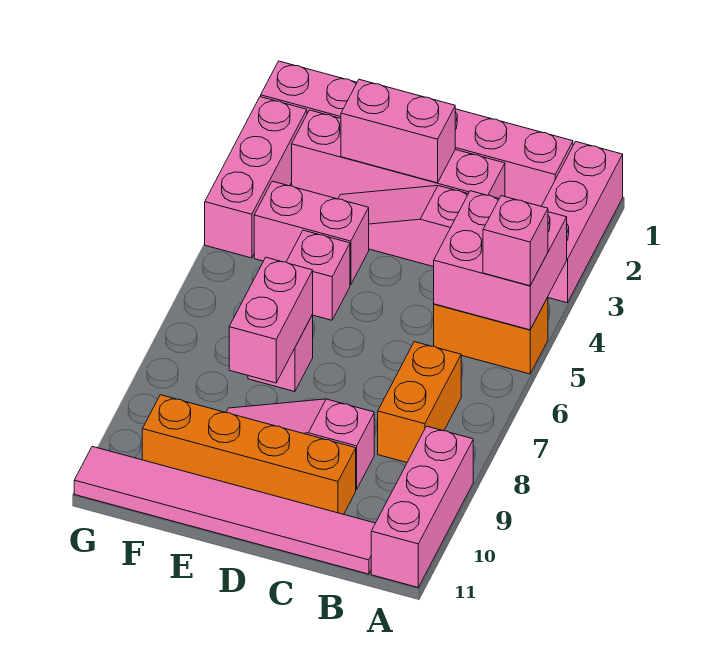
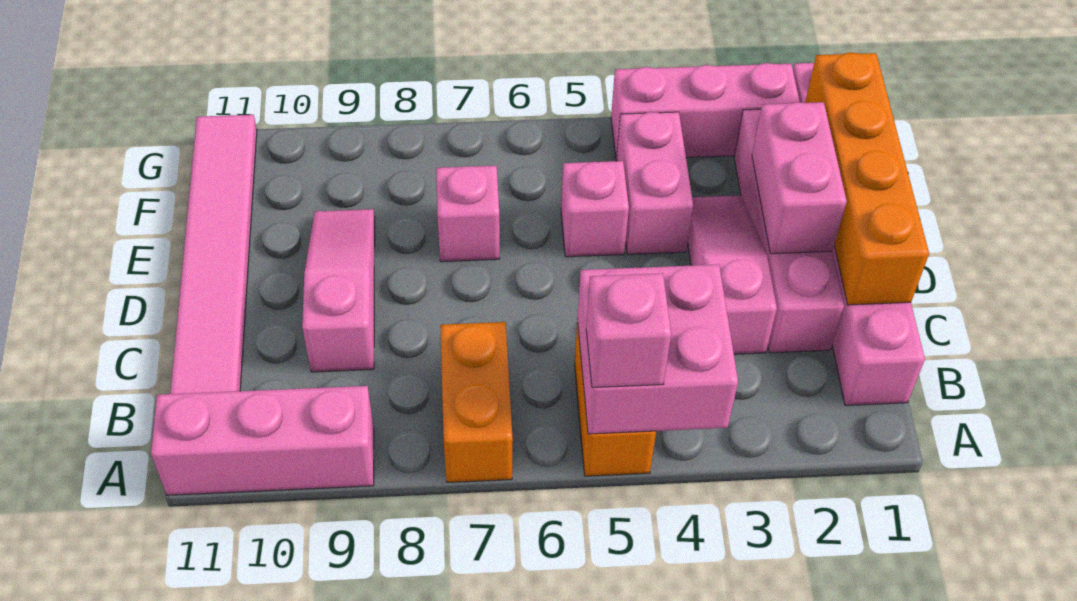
pink 1x3 brick [542,142,623,303] -> none
orange 1x2 brick [378,342,461,463] -> orange 1x2 brick turned to [440,322,513,482]
orange 1x4 brick [142,395,356,514] -> orange 1x4 brick moved to [805,53,929,305]
pink 1x2 brick [229,257,313,383] -> none

